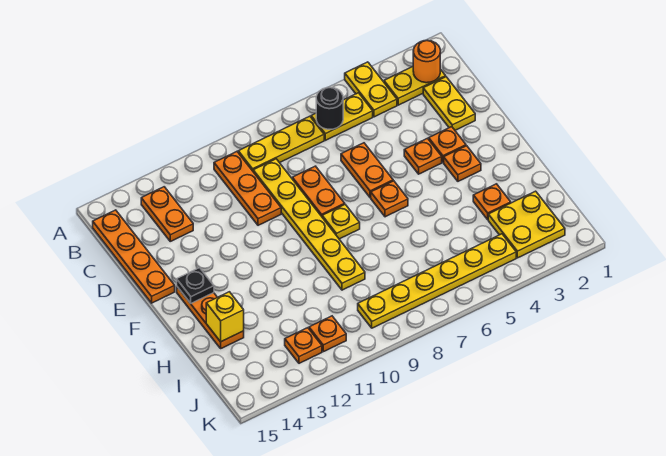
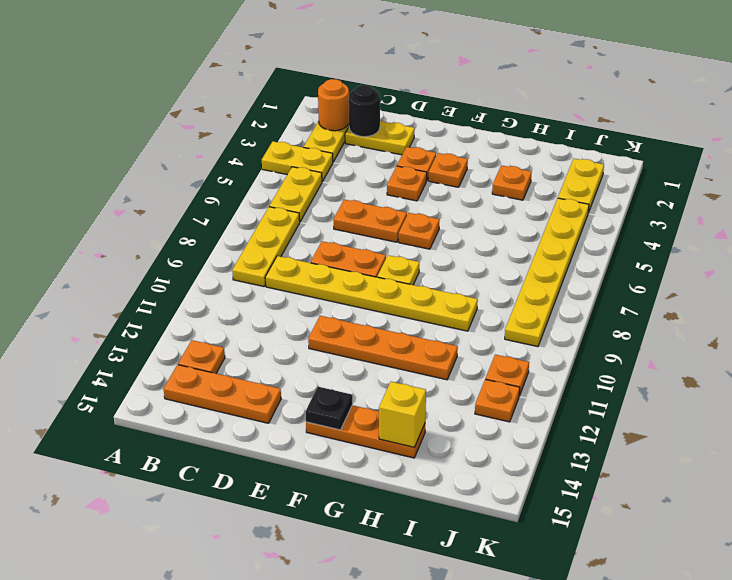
black 1x1 round brick [316,87,343,129] -> black 1x1 round brick moved to [349,85,380,137]
orange 1x3 plate [214,152,281,225] -> orange 1x3 plate moved to [164,365,281,423]
orange 1x2 plate [141,187,193,241] -> orange 1x1 plate [178,340,225,373]
orange 1x4 plate [93,210,175,303] -> orange 1x4 plate moved to [308,316,458,380]
yellow 2x2 plate [488,191,565,258] -> yellow 1x2 plate [558,159,604,213]

